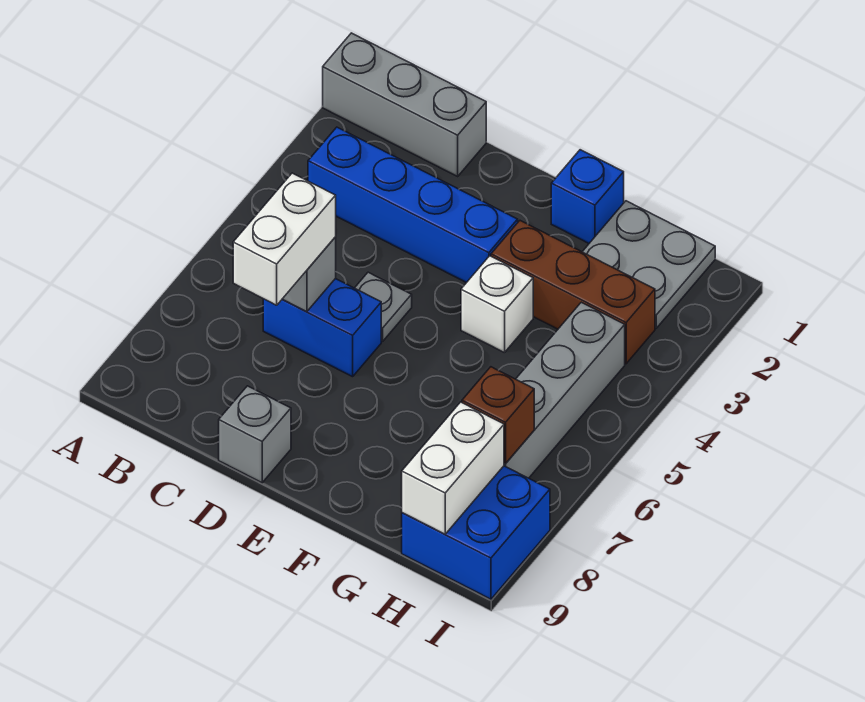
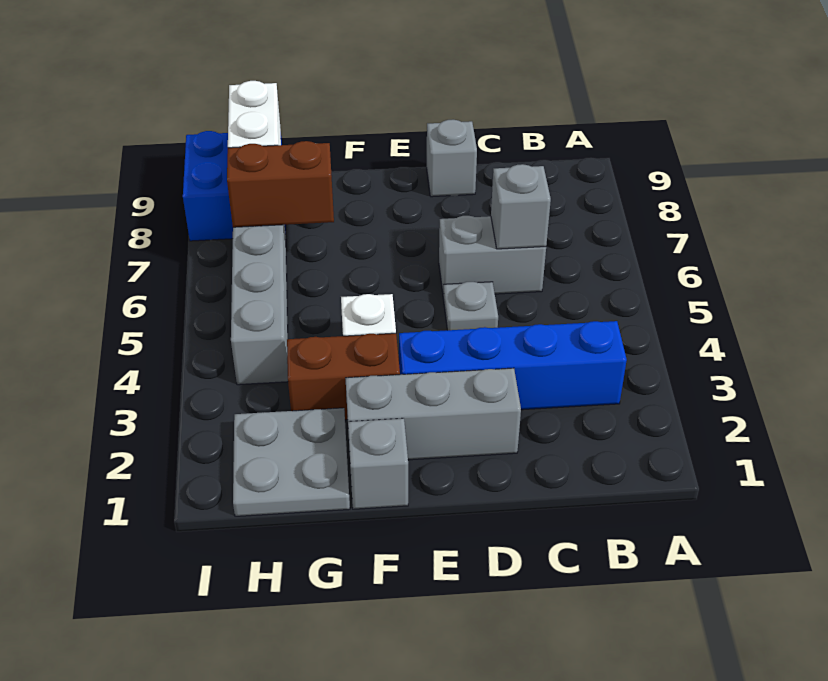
grey 1x3 brick [323,33,486,176] -> grey 1x3 brick moved to [345,368,521,460]
blue 1x2 brick [263,279,381,377] -> grey 1x2 brick [439,216,546,294]
white 1x2 brick [233,173,336,305] -> none
blue 1x1 brick [551,150,624,243] -> grey 1x1 brick [348,418,408,509]
brown 1x3 brick [491,221,655,364] -> brown 1x2 brick [287,333,400,420]
brown 1x1 brick [462,367,534,464] -> brown 1x2 brick [227,141,334,227]

